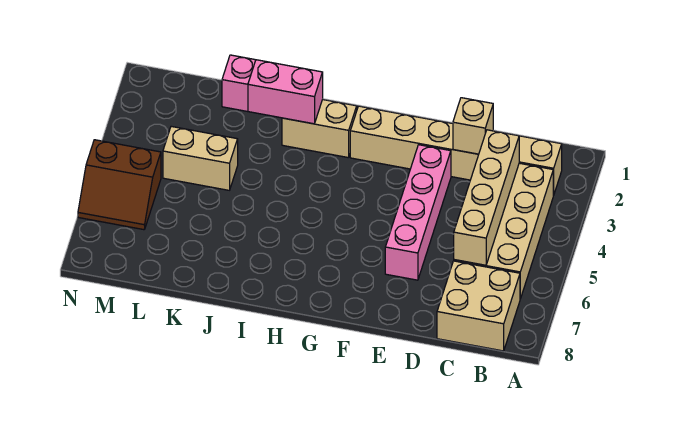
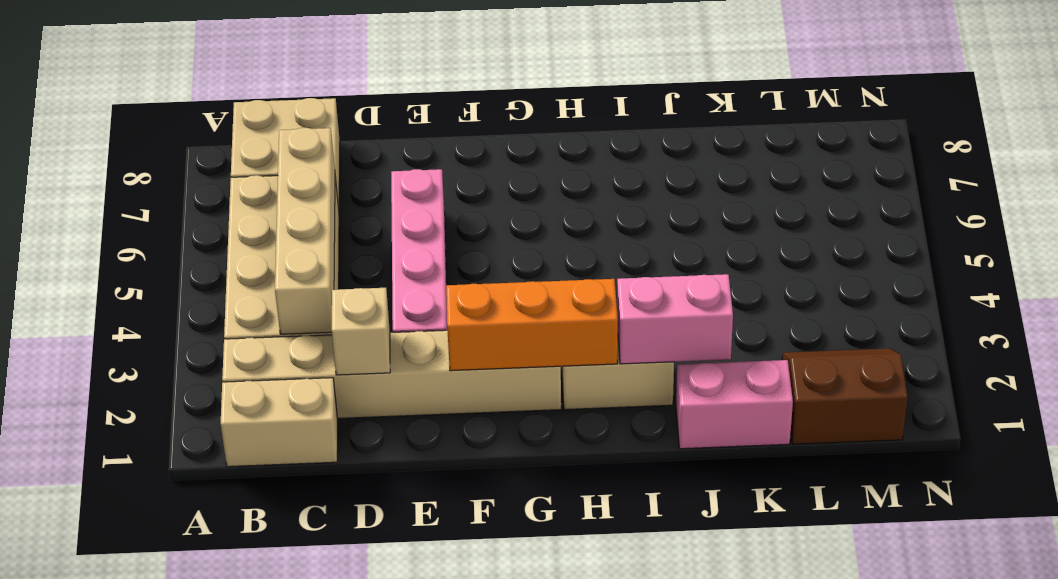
none -> orange 1x3 brick [446,279,618,371]
tan 1x2 brick [163,126,238,190] -> tan 1x2 brick moved to [221,378,338,467]
brown 2x2 slope [78,140,161,230] -> brown 2x2 slope moved to [782,348,908,444]

